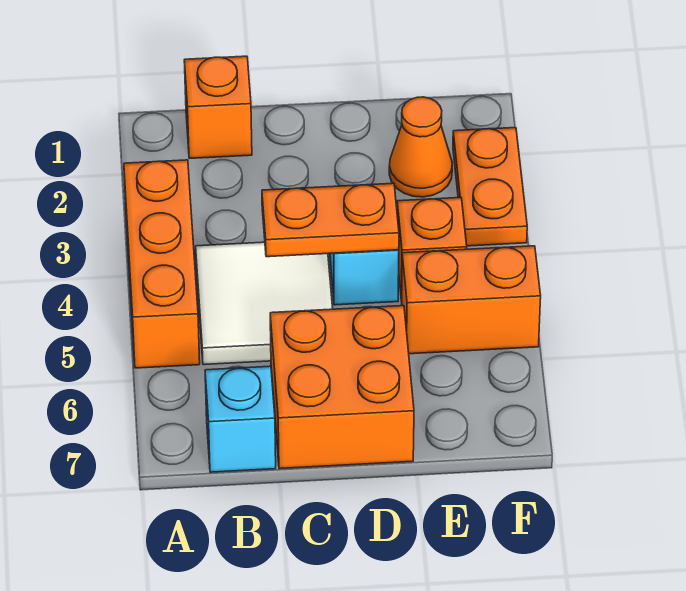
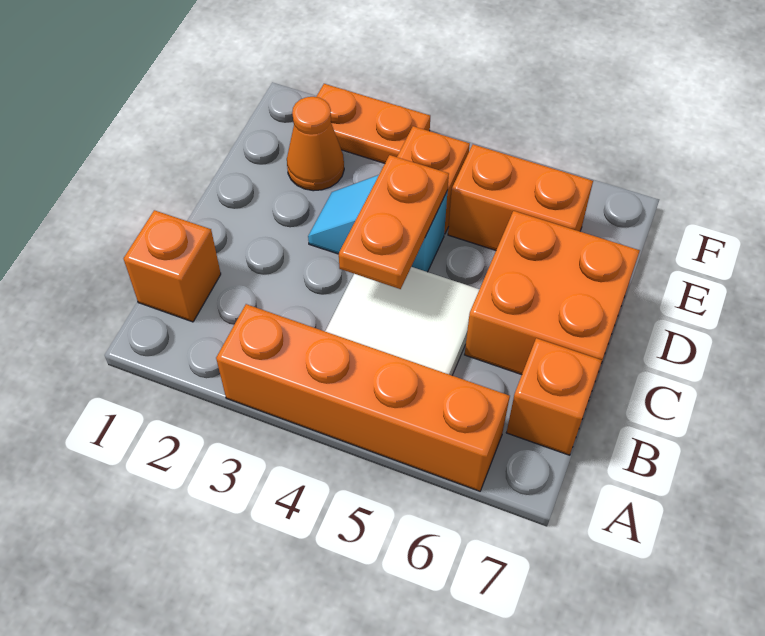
orange 1x3 brick [124,160,200,368] -> orange 1x4 brick [216,304,510,491]
cyan 1x1 brick [205,366,276,472] -> orange 1x1 brick [506,338,602,455]
orange 1x2 brick [402,246,541,354] -> orange 1x2 brick turned to [448,144,593,250]

